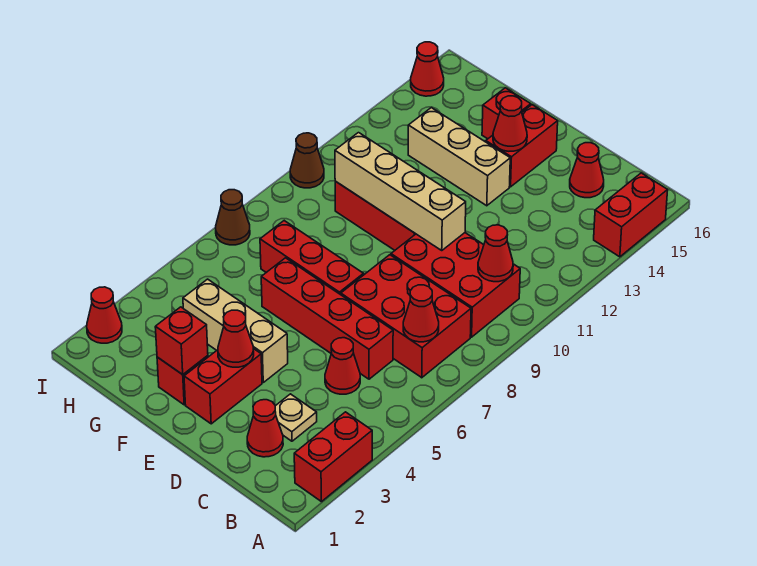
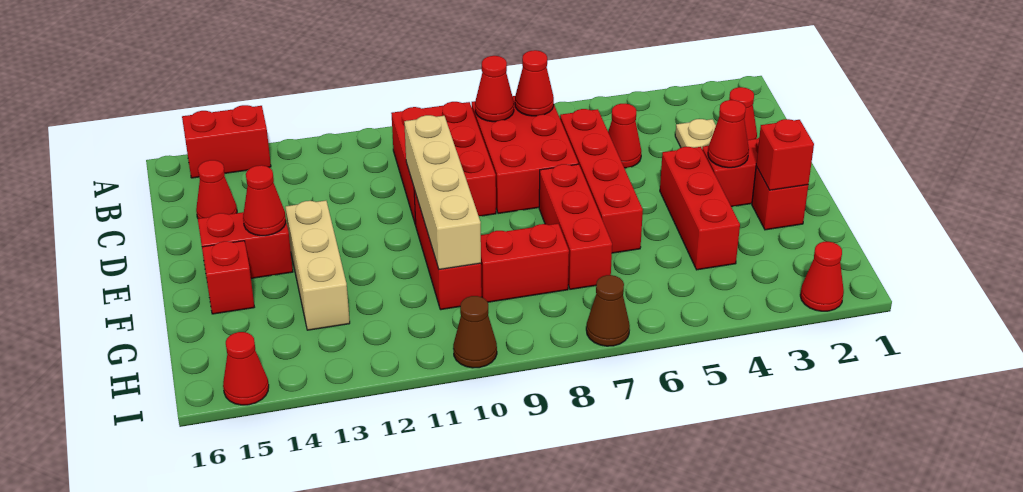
red 1x2 brick [294,412,372,502] -> red 1x2 brick moved to [481,224,569,302]
red 1x1 cone [478,225,513,282] -> red 1x1 cone moved to [475,56,514,122]
tan 1x3 brick [183,279,288,382] -> red 1x3 brick [660,147,740,270]

